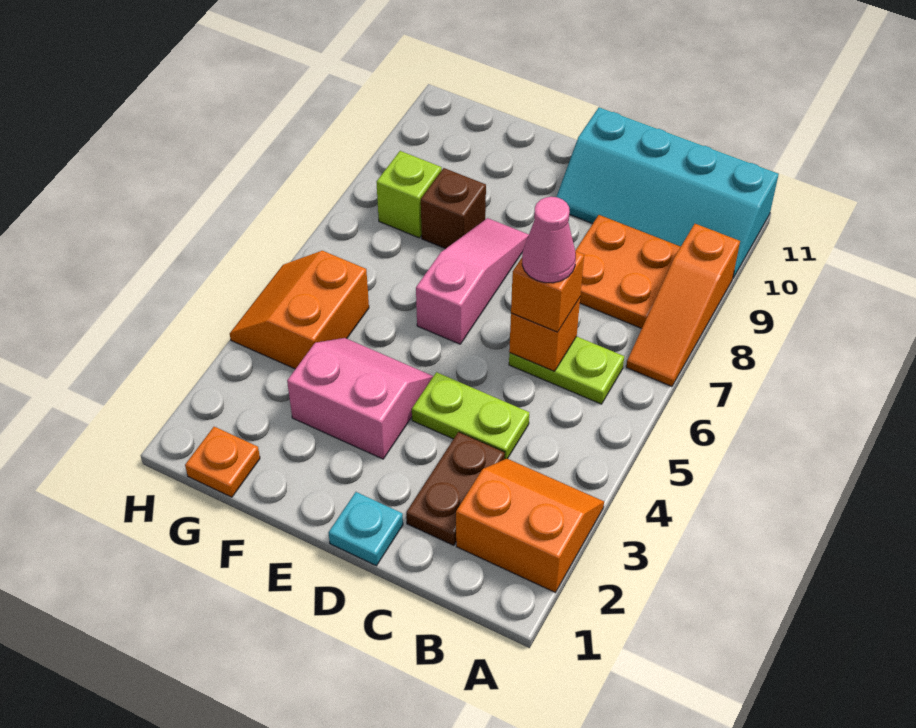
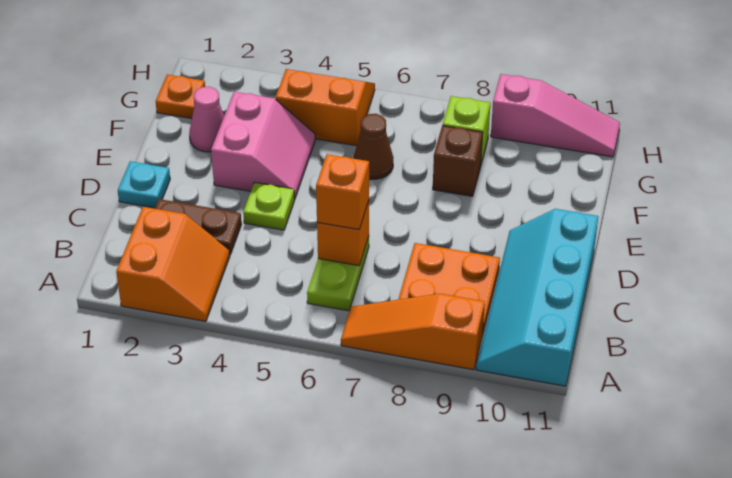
lime 1x2 plate [412,372,529,459] -> lime 1x1 plate [243,182,295,230]
pink 1x1 cone [522,197,576,283] -> pink 1x1 cone moved to [189,87,224,152]
pink 1x3 slope [416,218,529,344] -> pink 1x3 slope moved to [491,74,620,157]
none -> brown 1x1 cone [353,114,393,179]

